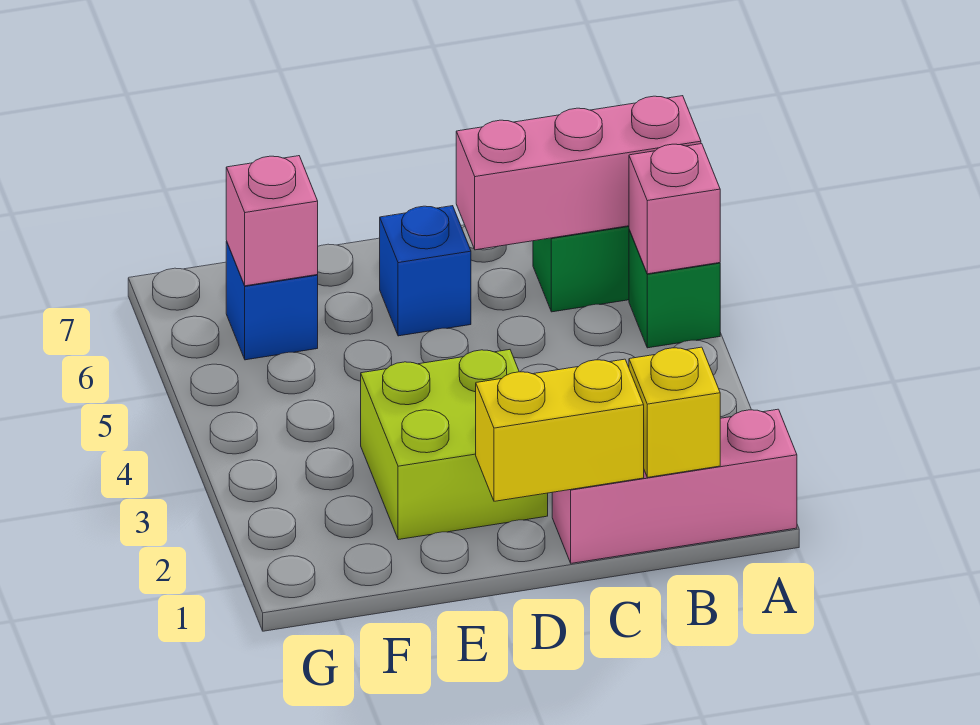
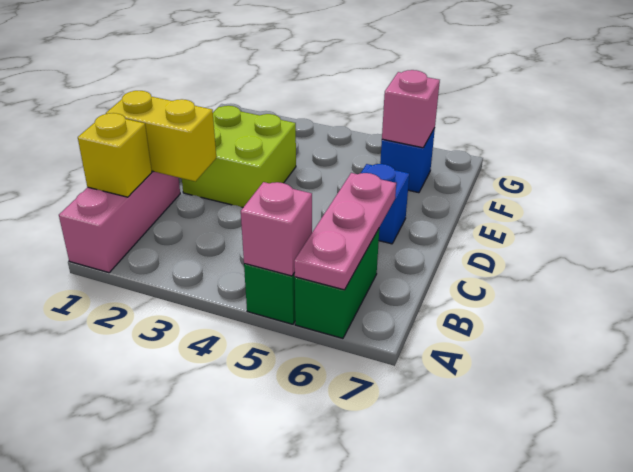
pink 1x3 brick [456,96,701,250] -> pink 1x3 plate [294,173,396,290]
yellow 1x2 brick [476,359,644,501] -> yellow 1x2 brick turned to [106,91,216,181]

